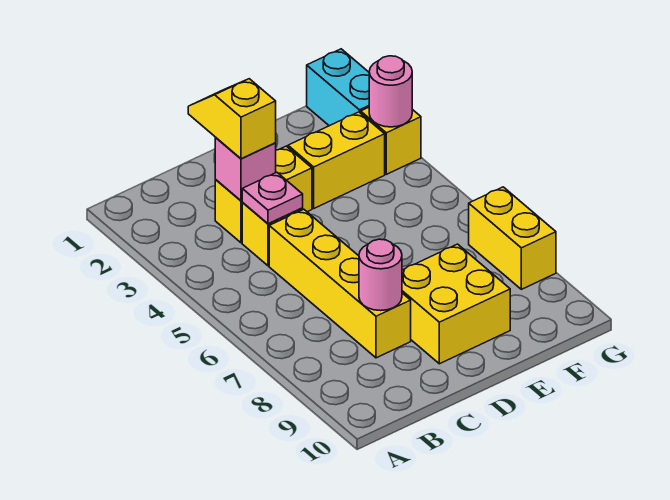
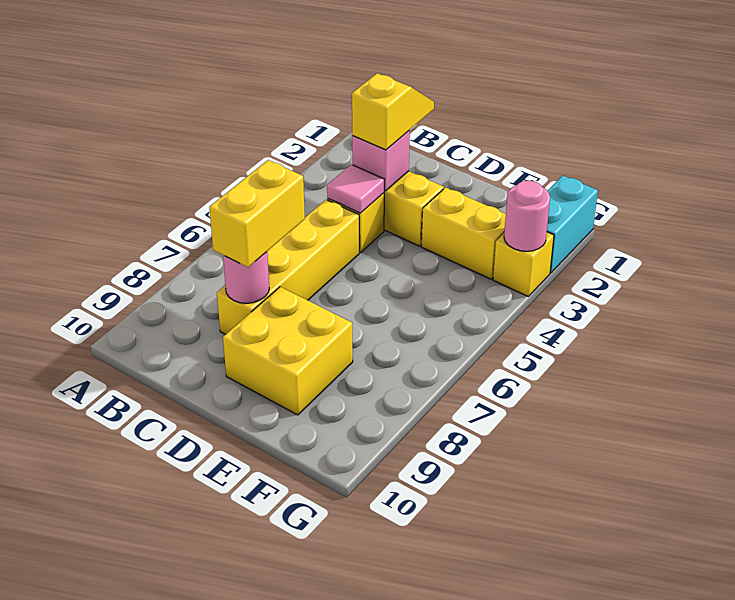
pink 1x1 plate [242,172,303,224] -> pink 1x1 tile [327,165,385,213]
yellow 1x2 brick [469,187,556,289] -> yellow 1x2 brick moved to [209,160,305,267]

